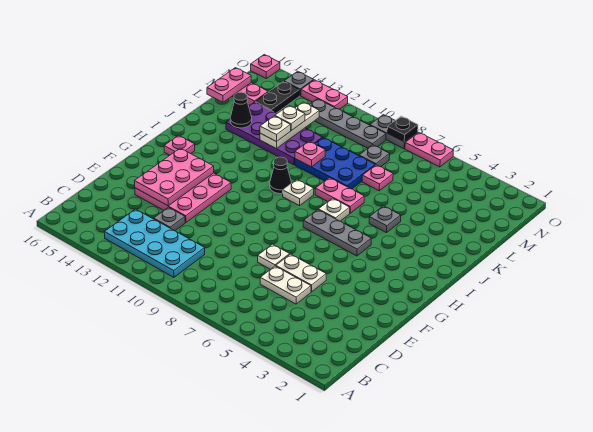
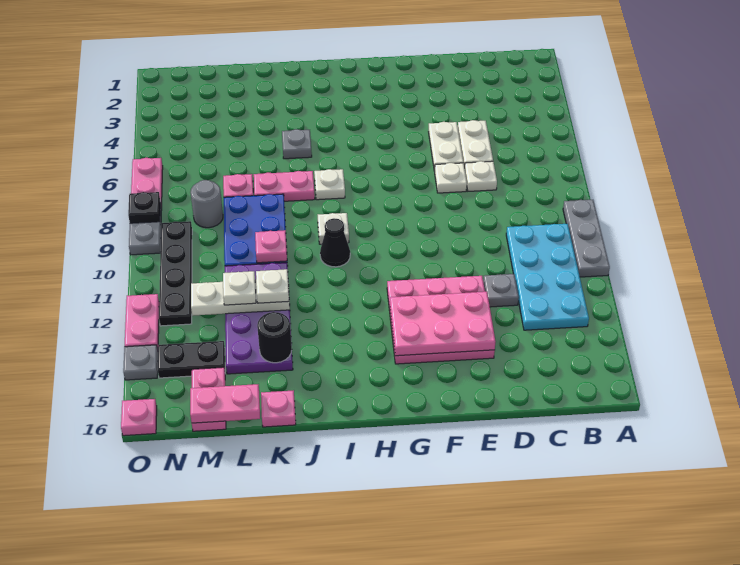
none -> white 1x1 plate [465,161,497,191]
grey 1x3 plate [303,210,371,256] -> grey 1x3 plate moved to [563,200,610,277]
pink 1x1 plate [164,135,195,155] -> pink 1x1 plate moved to [261,390,296,427]
pink 1x2 plate [315,178,364,213] -> pink 1x2 plate turned to [254,171,315,201]
black 1x1 cone [230,92,252,128] -> black 1x1 round brick [257,312,292,363]
grey 1x1 plate [359,145,390,167] -> grey 1x1 round brick [190,180,223,228]
grey 1x4 plate [309,99,386,148] -> black 1x4 plate [159,221,192,326]

